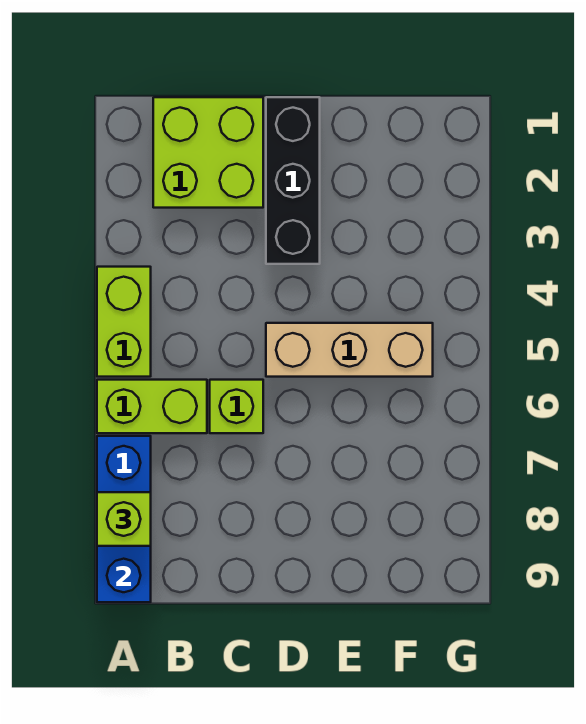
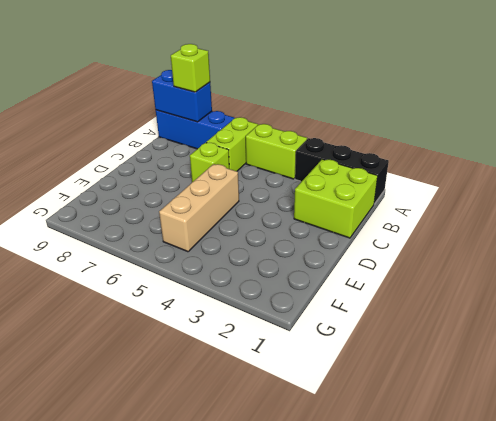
black 1x3 brick [266,97,320,264] -> black 1x3 brick moved to [295,138,389,204]

